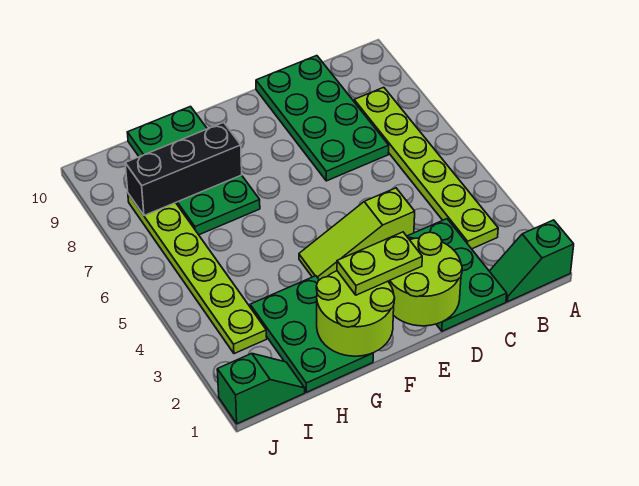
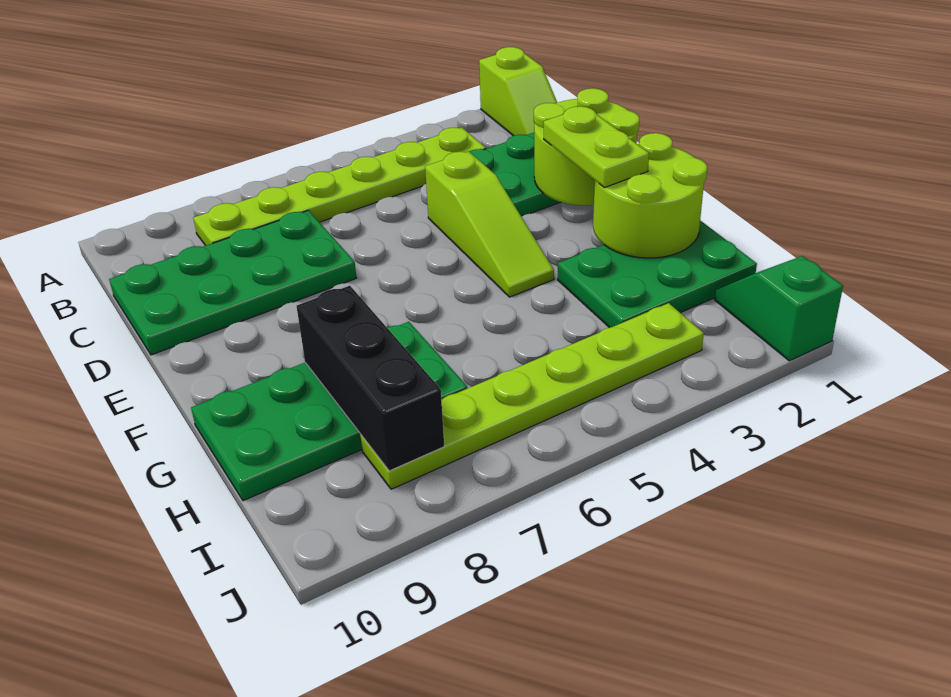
green 1x2 slope [490,220,574,302] -> lime 1x2 slope [479,47,557,136]

